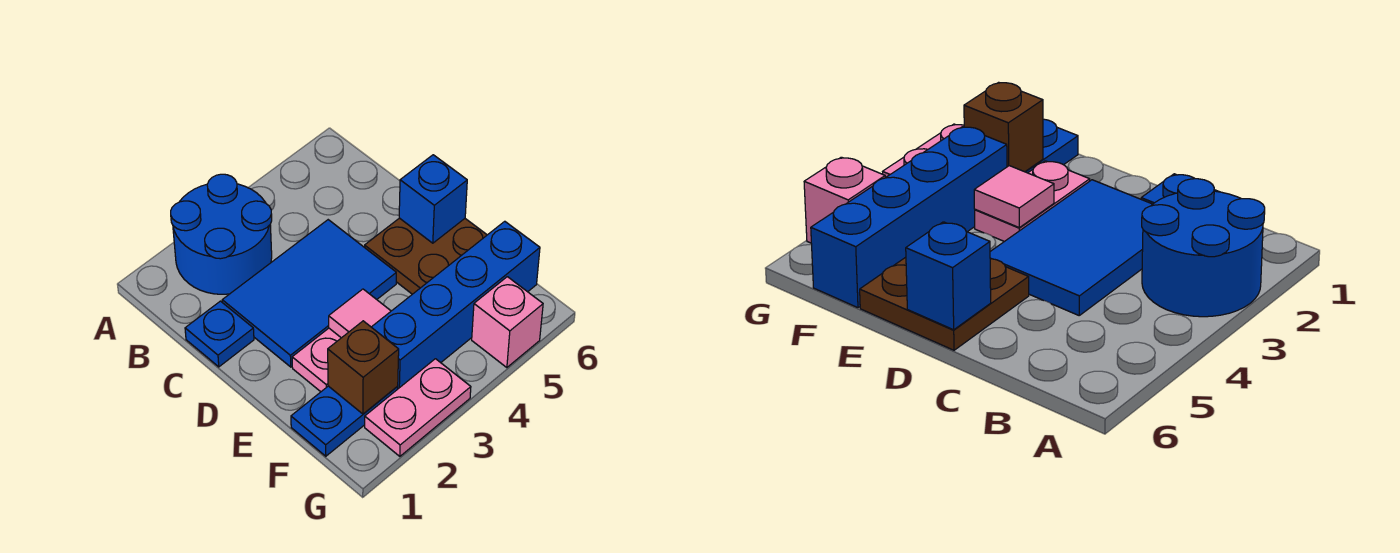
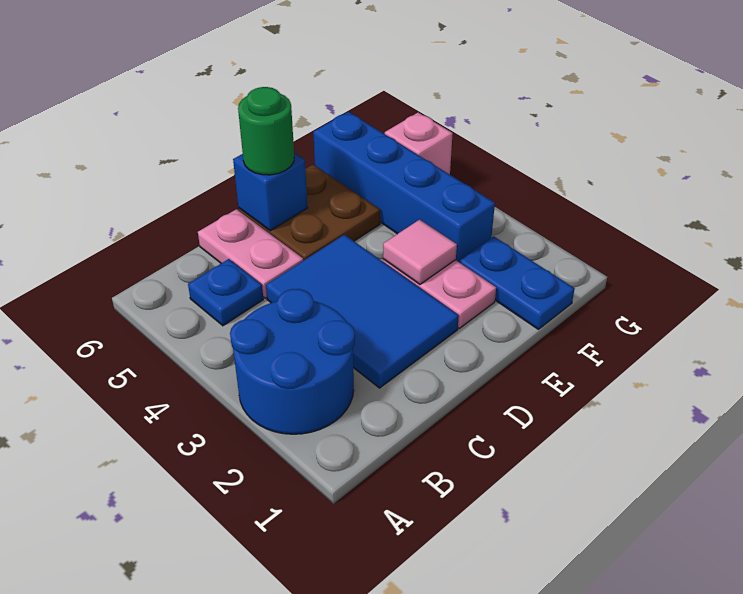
blue 1x1 plate [185,301,254,367] -> blue 1x1 plate moved to [188,259,263,326]
none -> green 1x1 round brick [238,87,294,175]
brown 1x1 brick [328,321,399,414] -> none
pink 1x2 plate [365,359,471,456] -> pink 1x2 plate moved to [198,209,303,298]

